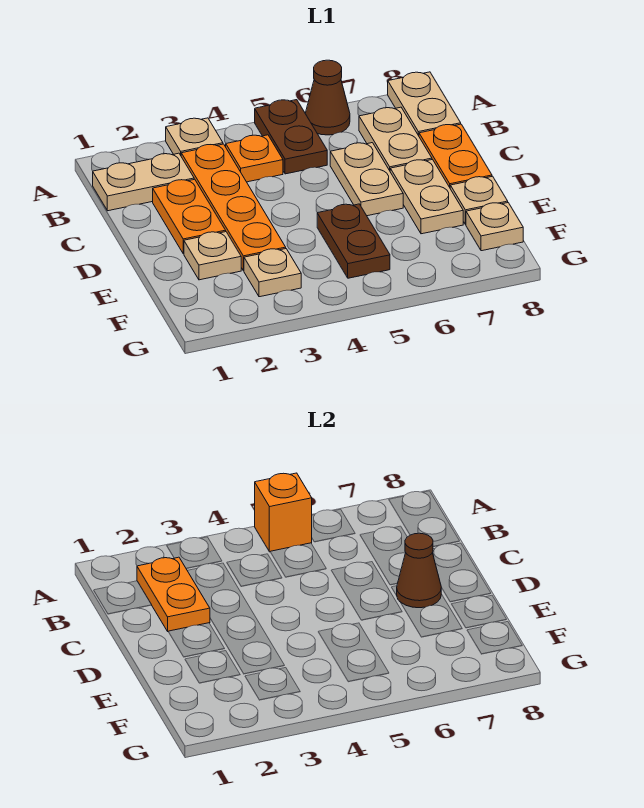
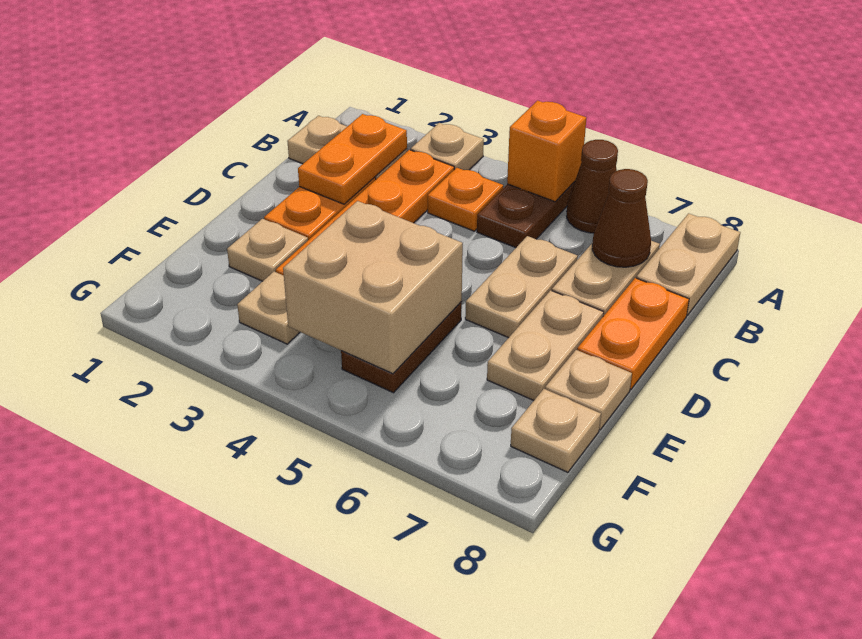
brown 1x1 cone [397,533,441,608] -> brown 1x1 cone moved to [592,169,651,267]
none -> tan 2x2 brick [283,201,463,374]

